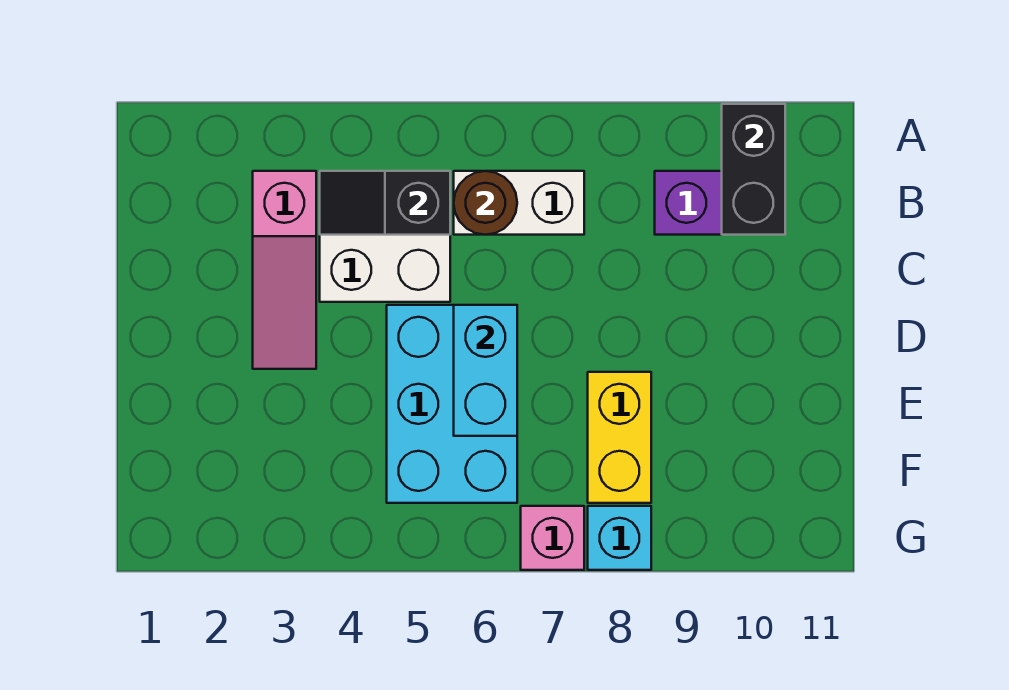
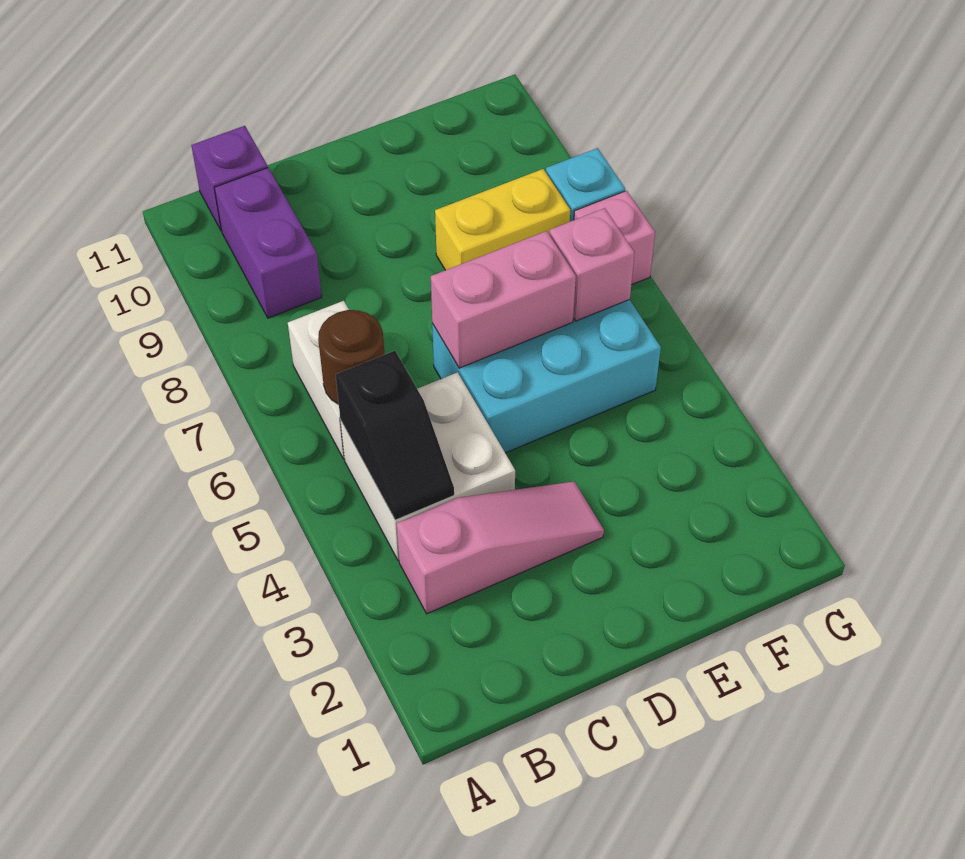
black 1x2 brick [722,104,785,235] -> none
none -> purple 1x1 brick [191,126,268,231]
cyan 1x2 brick [454,305,517,436] -> pink 1x2 brick [431,231,576,368]
none -> pink 1x1 brick [549,208,635,321]

